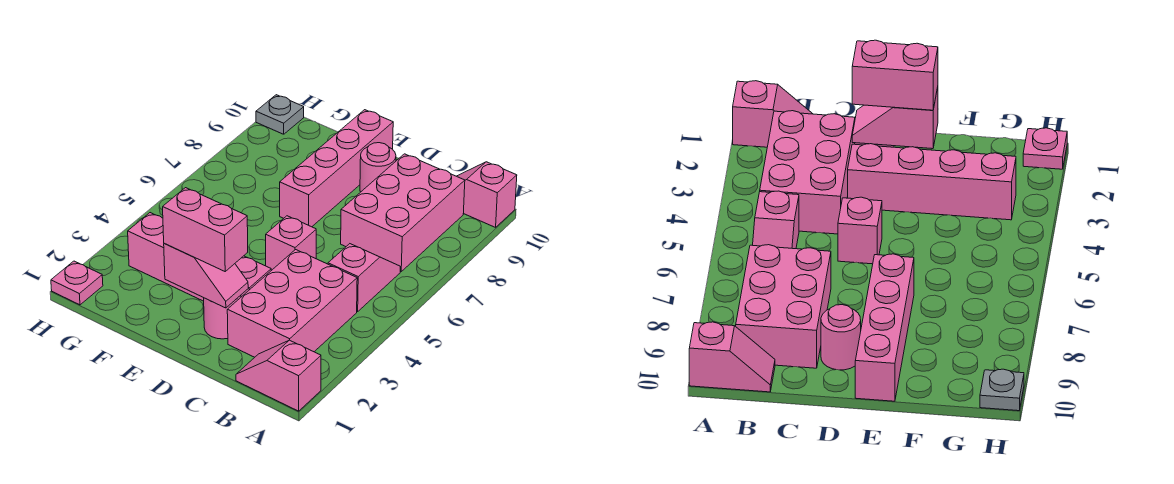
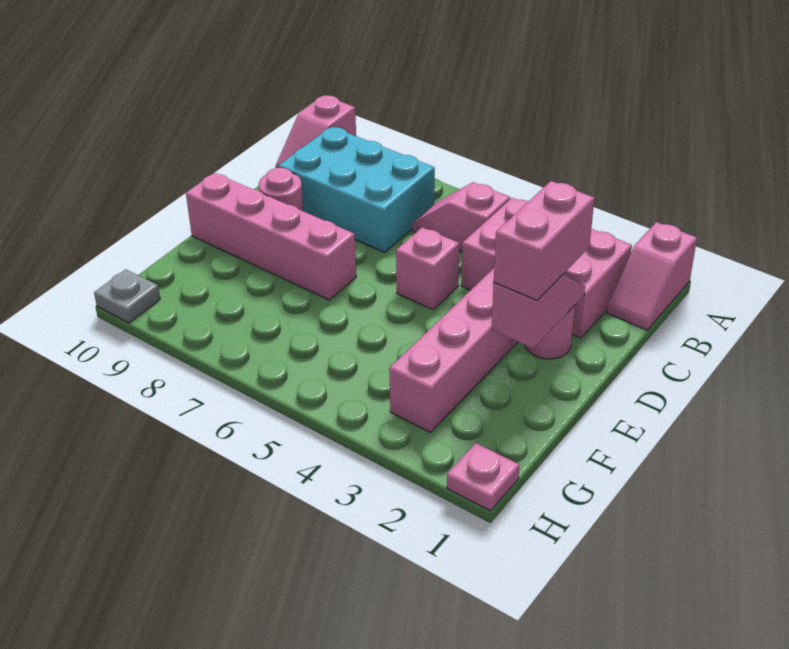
pink 2x3 brick [341,154,465,271] -> cyan 2x3 brick [279,127,435,252]

